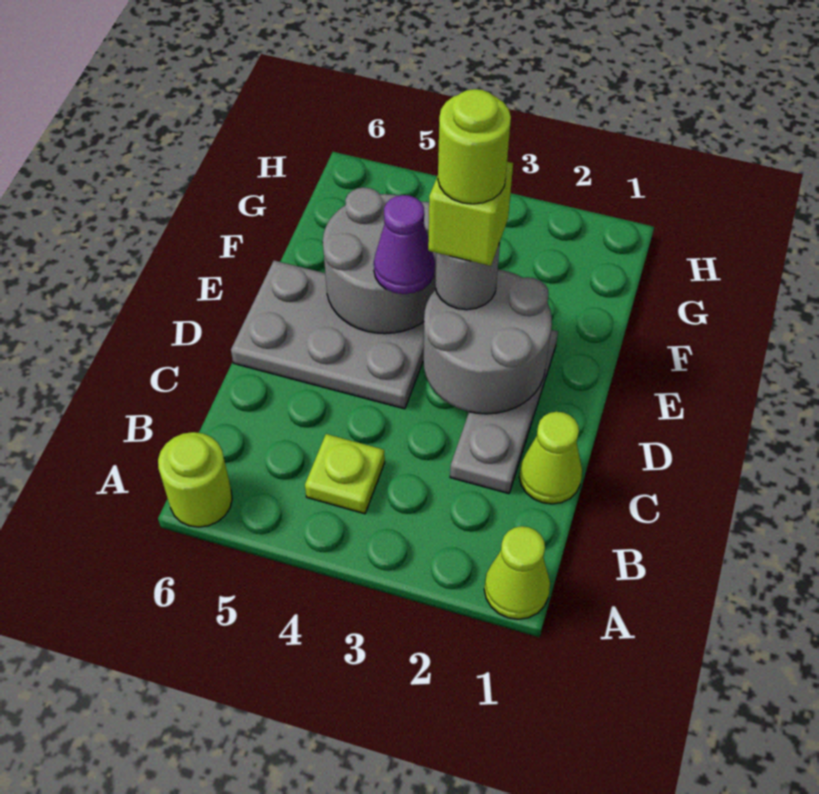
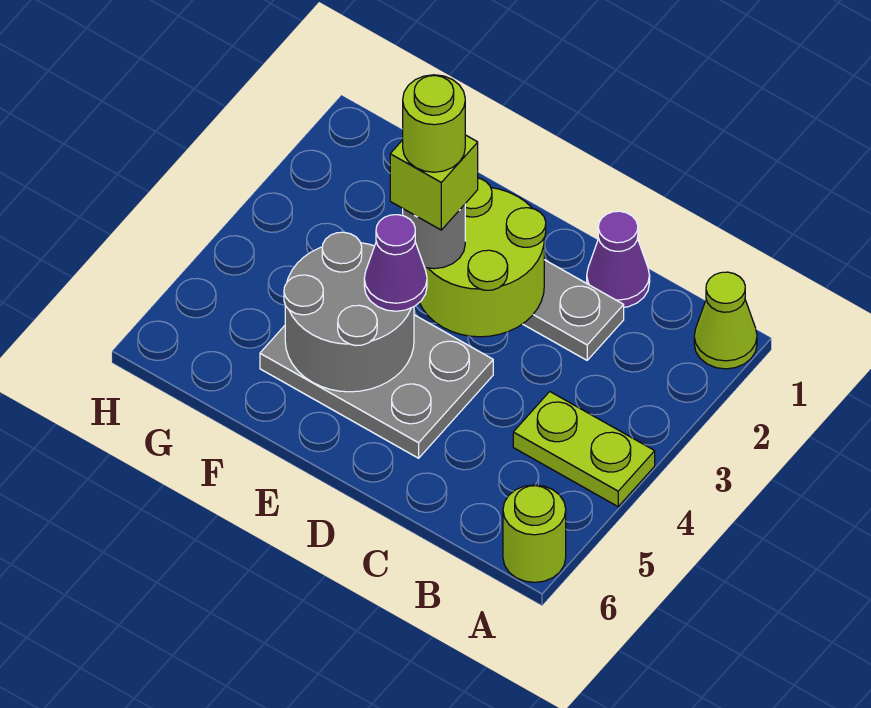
lime 1x1 plate [305,434,385,514] -> lime 1x2 plate [513,392,655,507]
lime 1x1 cone [519,412,582,504] -> purple 1x1 cone [587,211,650,307]
grey 2x2 round brick [423,269,552,414] -> lime 2x2 round brick [419,178,546,337]
grey 2x3 plate [231,260,424,409] -> grey 2x3 plate turned to [260,315,493,458]

